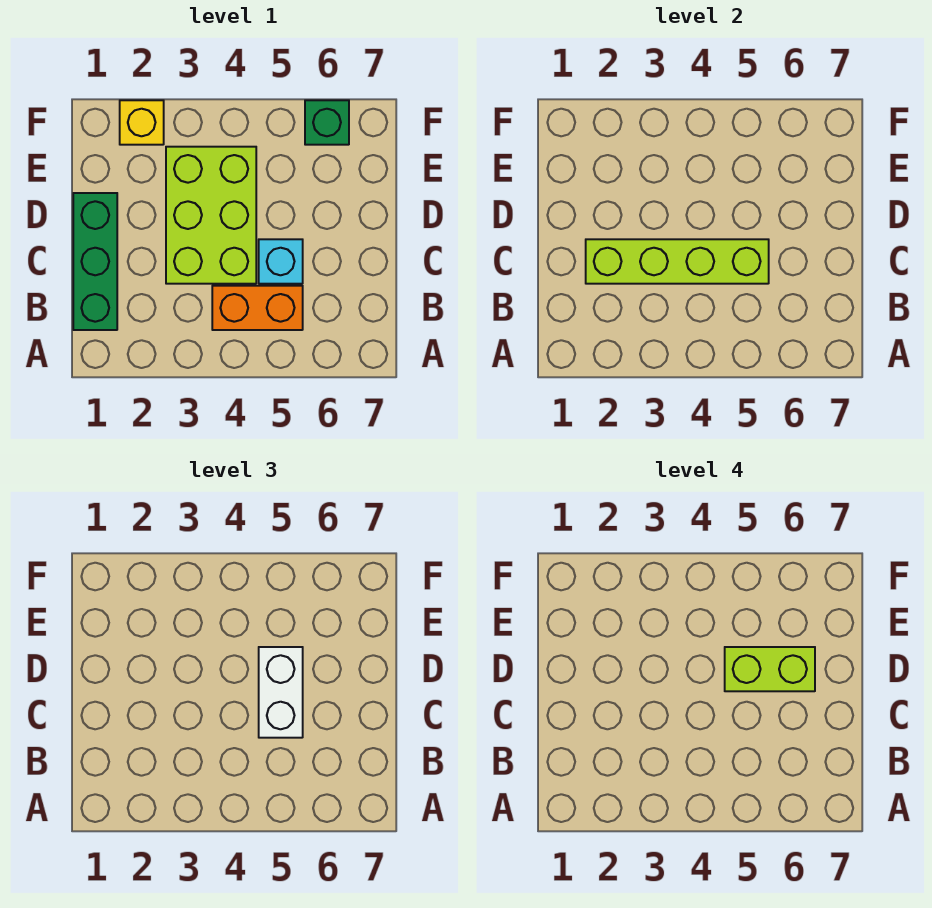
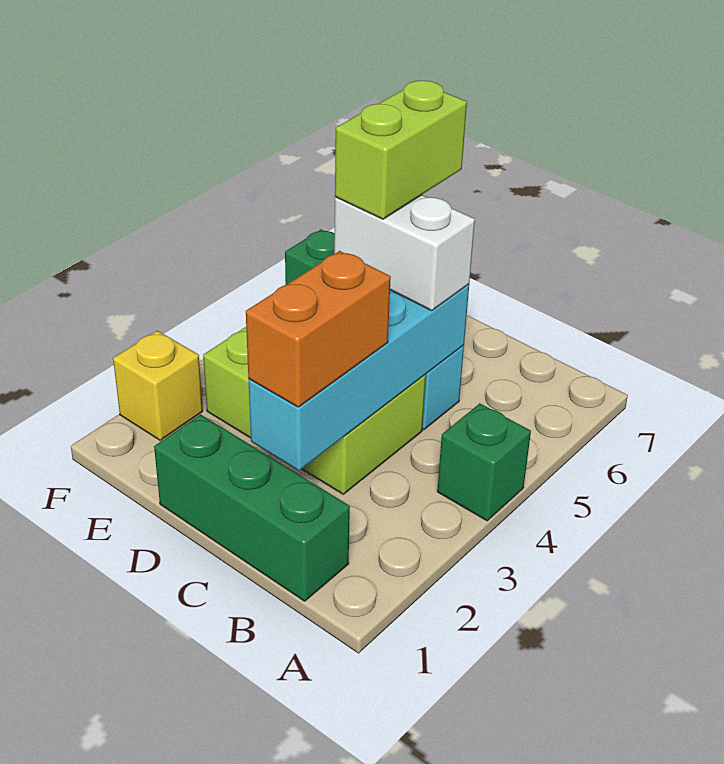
none -> green 1x1 brick [437,403,531,521]
orange 1x2 brick [212,286,303,330] -> orange 1x2 brick moved to [246,251,391,407]
lime 1x4 brick [586,239,769,284] -> cyan 1x4 brick [248,284,469,471]

